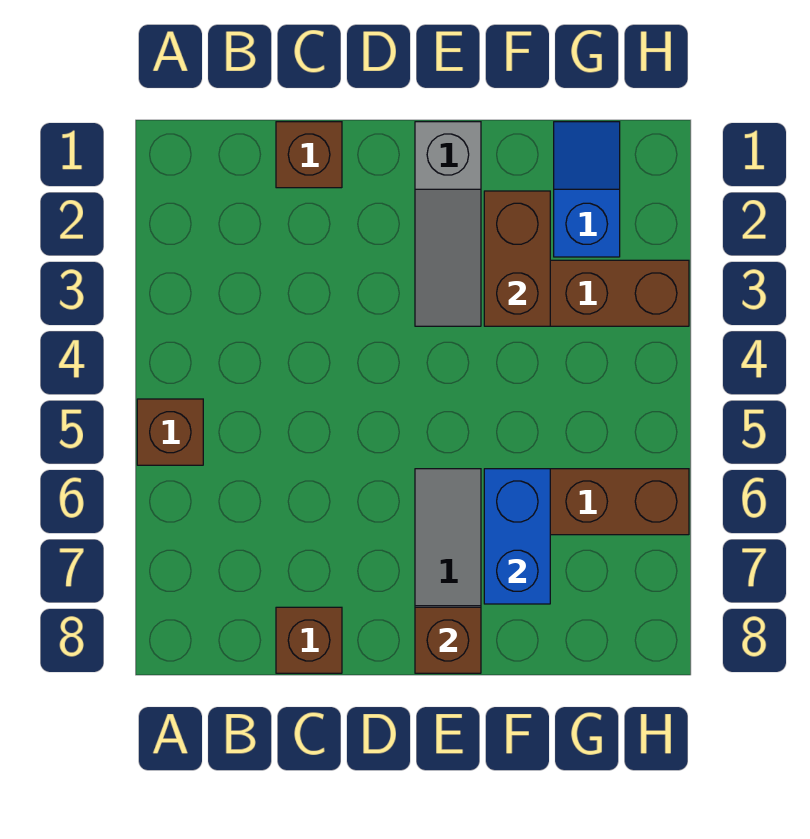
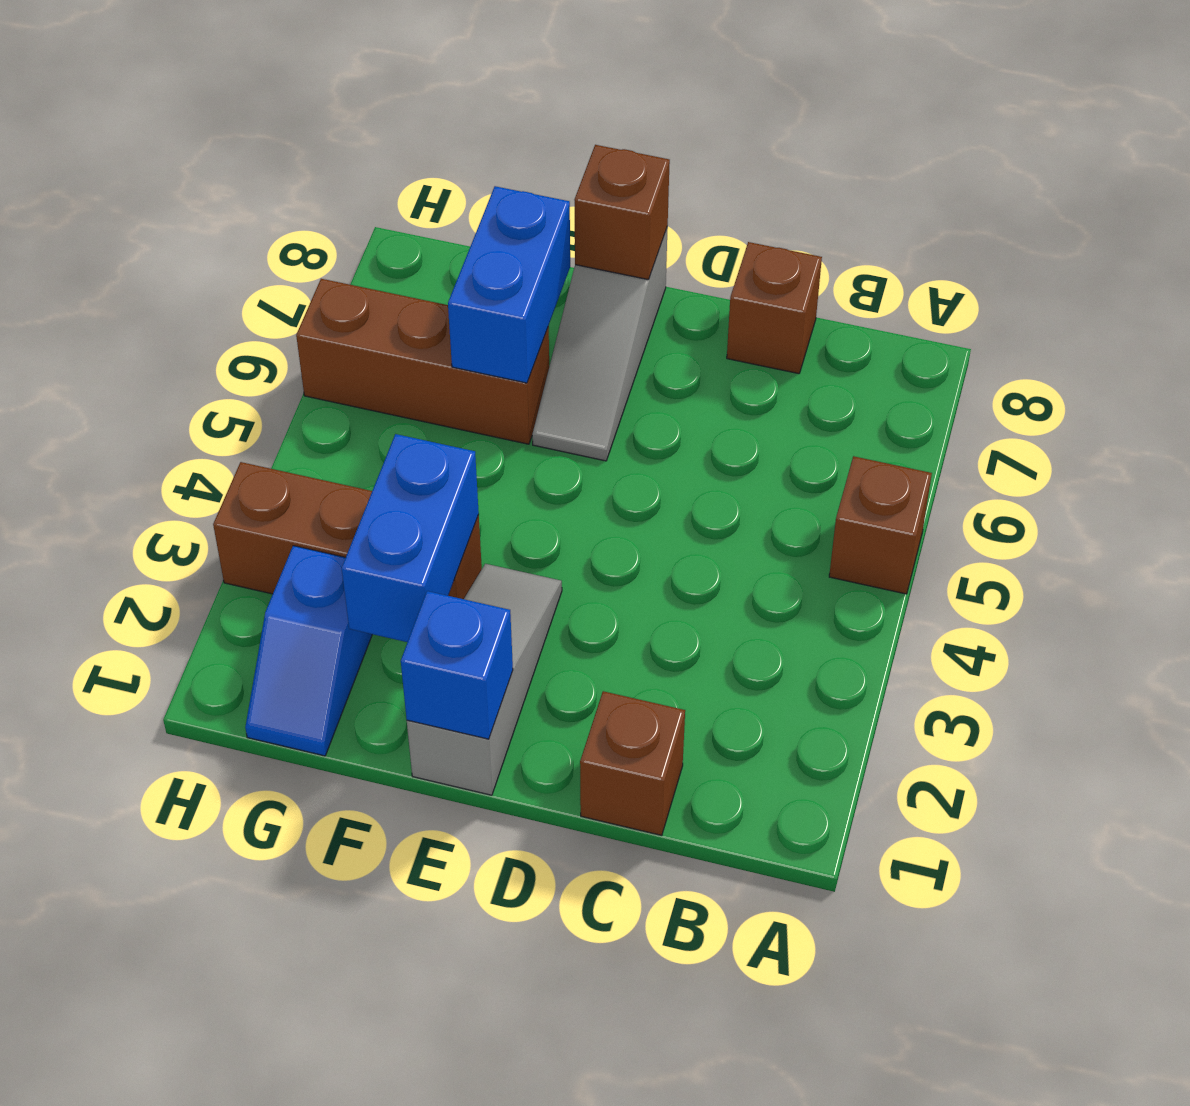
none -> blue 1x1 brick [401,591,513,739]
brown 1x2 brick [484,191,550,326] -> blue 1x2 brick [342,434,479,642]

